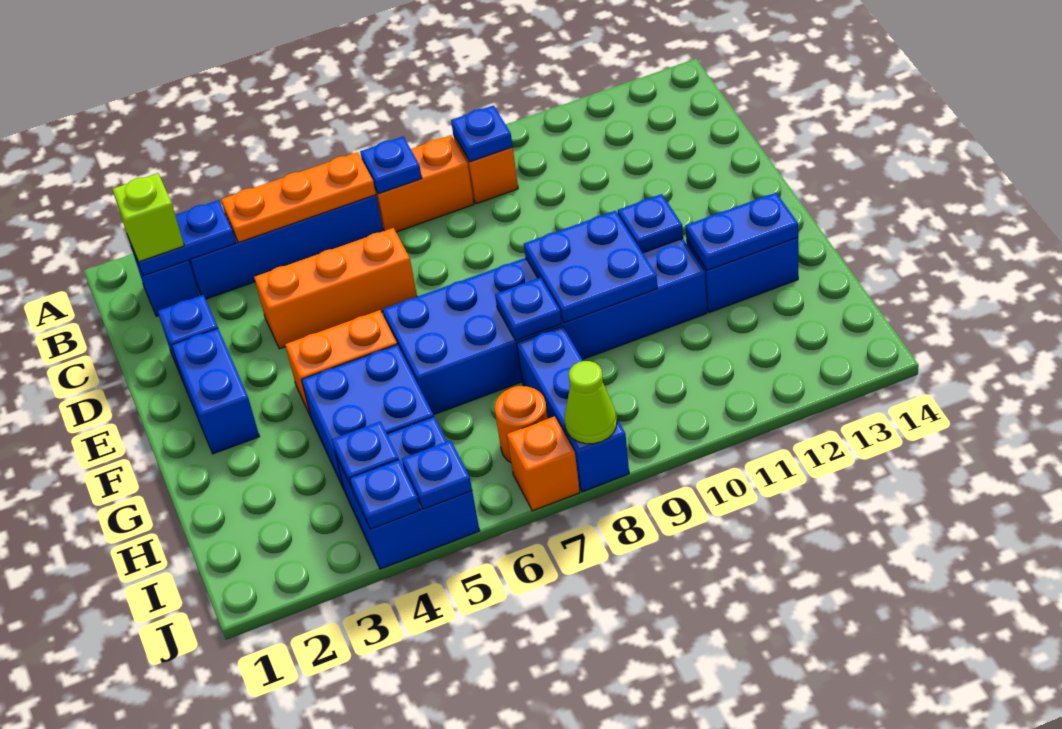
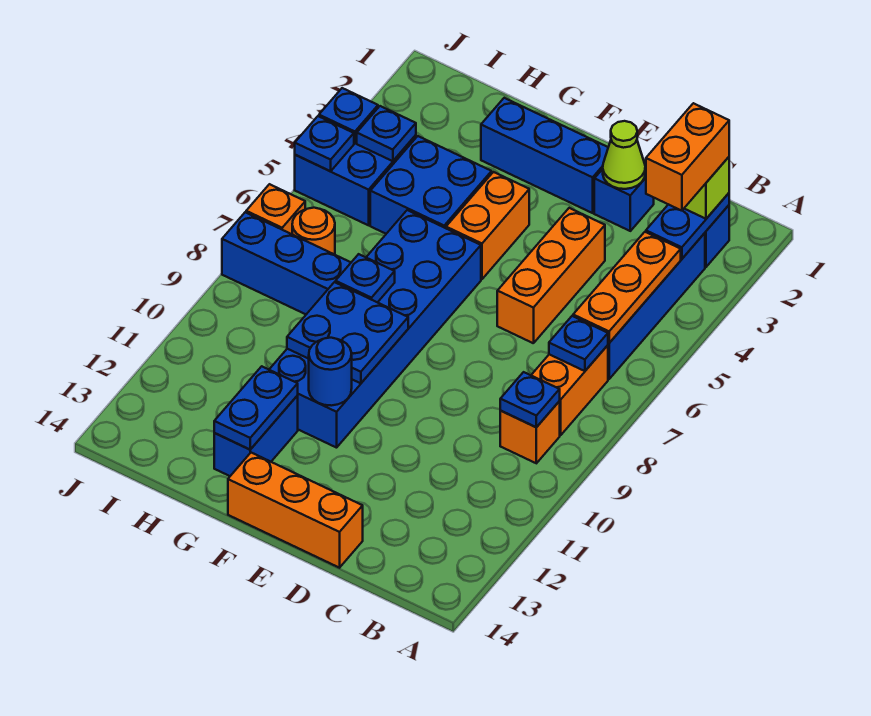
none -> orange 1x2 brick [646,103,729,211]
none -> orange 1x3 brick [228,453,363,568]
blue 1x2 brick [172,328,259,454] -> blue 1x3 brick [481,98,608,213]
blue 1x1 plate [618,194,683,253] -> blue 1x1 round brick [309,338,352,406]
lime 1x1 cone [564,361,617,444] -> lime 1x1 cone moved to [603,121,645,189]

